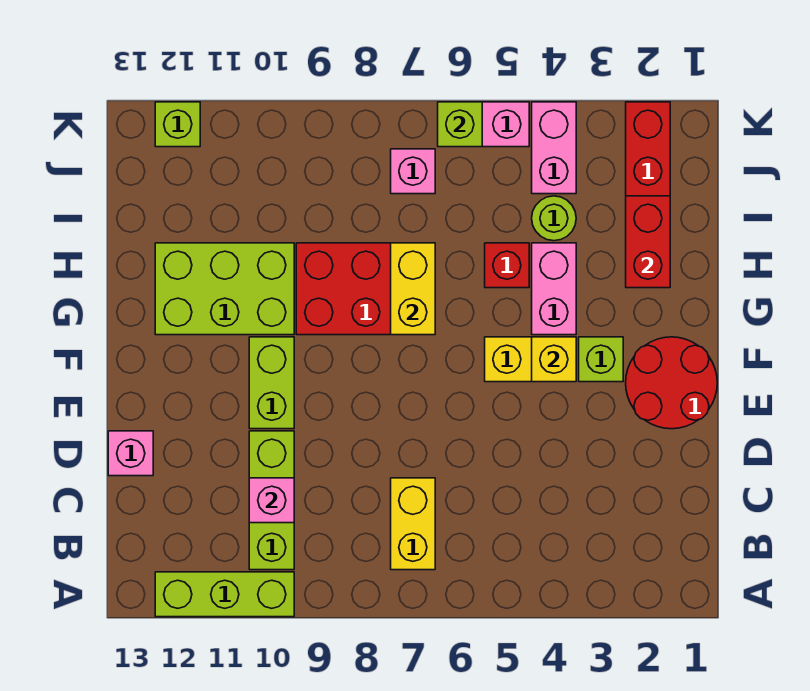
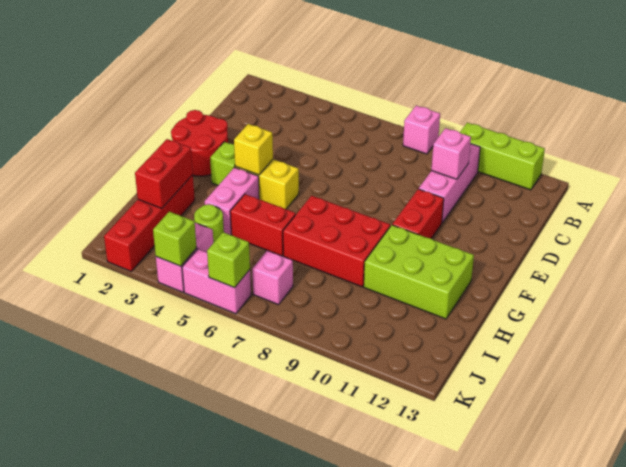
yellow 1x2 brick [391,478,435,570] -> none
lime 1x3 brick [249,431,294,570] -> pink 1x3 brick [419,144,480,223]
pink 1x1 brick [108,431,153,476] -> pink 1x1 brick moved to [403,106,440,154]
lime 1x2 brick [249,337,294,429] -> red 1x2 brick [392,189,444,238]
yellow 1x2 brick [391,243,435,335] -> none
red 1x1 brick [485,243,529,288] -> red 1x2 brick [230,194,296,256]
lime 1x1 brick [155,102,200,147] -> lime 1x1 brick moved to [153,212,196,266]

